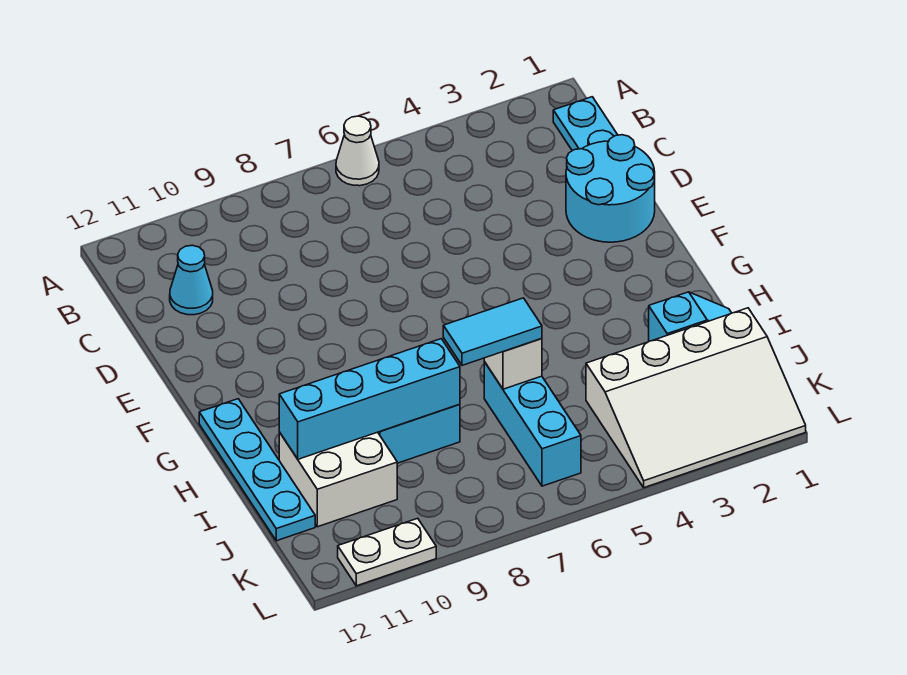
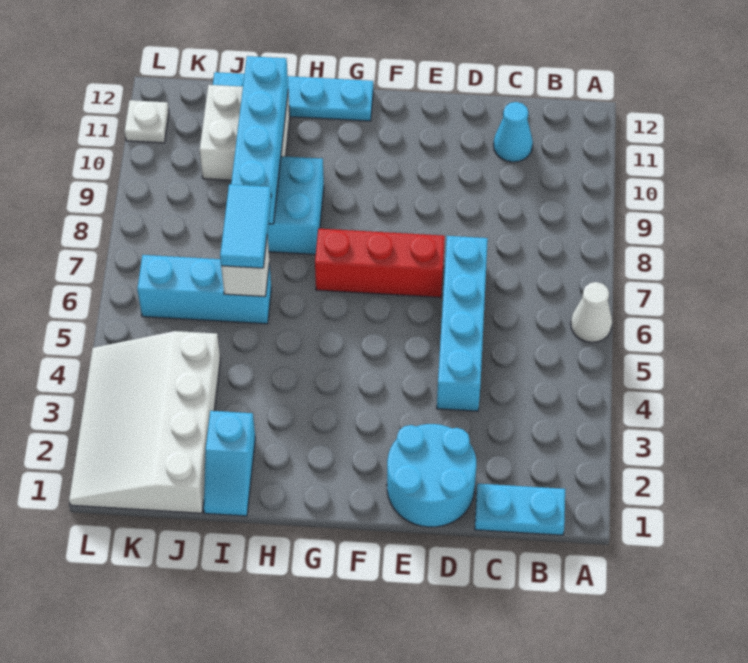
none -> cyan 1x4 brick [437,236,488,411]
none -> red 1x3 brick [315,229,445,297]
white 1x2 plate [338,518,436,586] -> white 1x1 plate [124,100,169,143]

